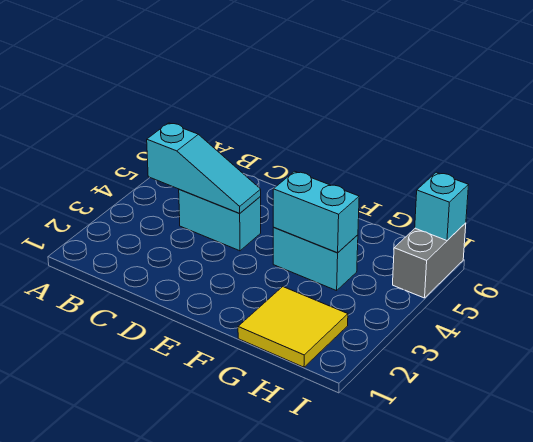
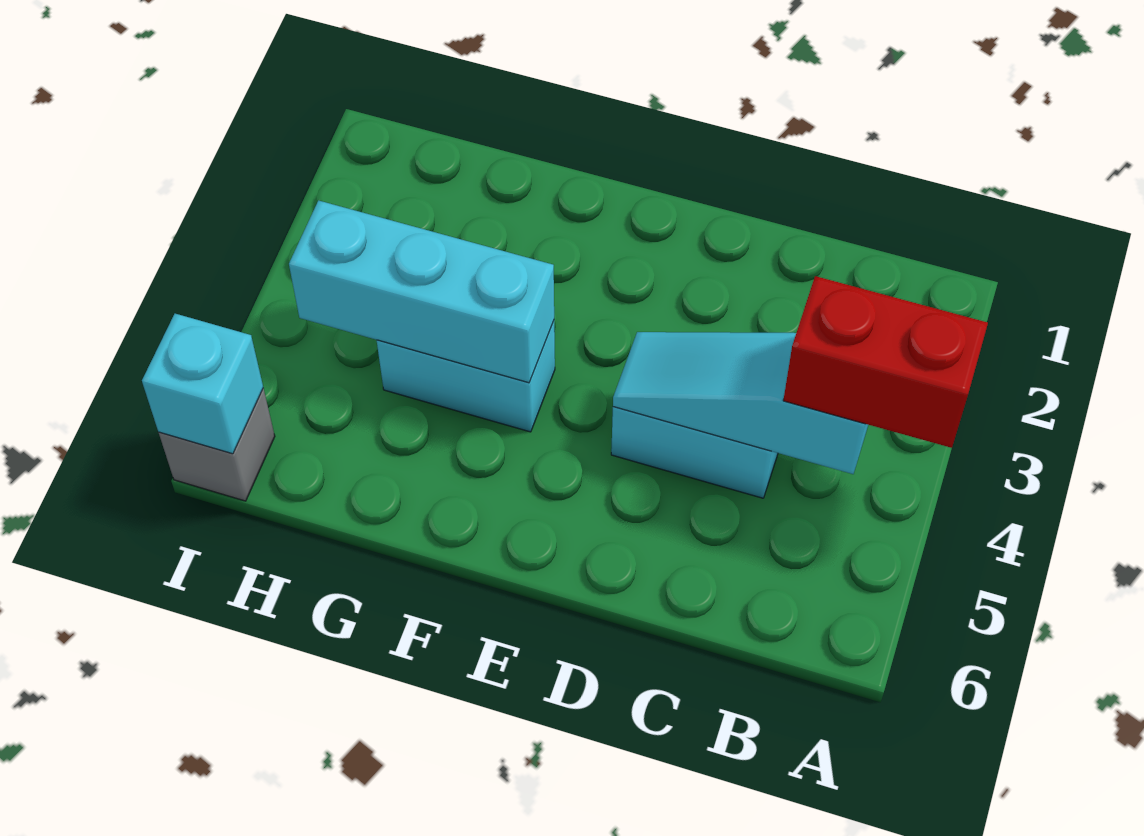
none -> red 1x2 brick [783,276,988,448]
cyan 1x2 brick [273,171,359,253] -> cyan 1x3 brick [289,201,554,383]
yellow 2x2 tile [238,287,348,367] -> none
grey 1x2 brick [393,223,466,298] -> grey 1x1 brick [159,388,275,501]

